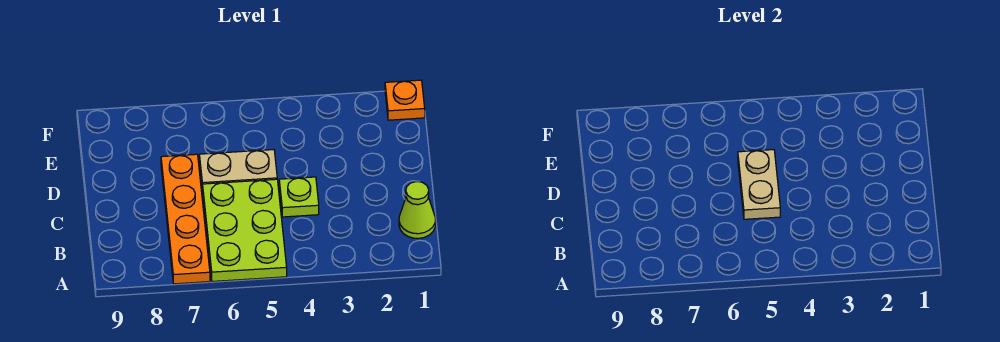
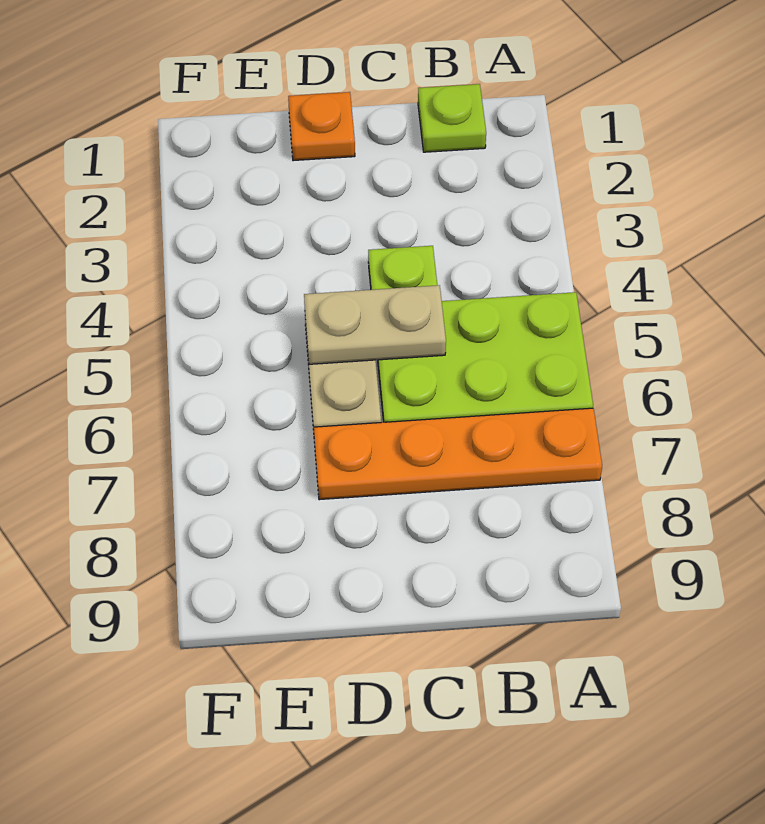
lime 1x1 cone [399,182,436,238] -> lime 1x1 plate [418,84,486,152]
orange 1x1 plate [385,80,425,120] -> orange 1x1 plate moved to [288,92,355,161]

